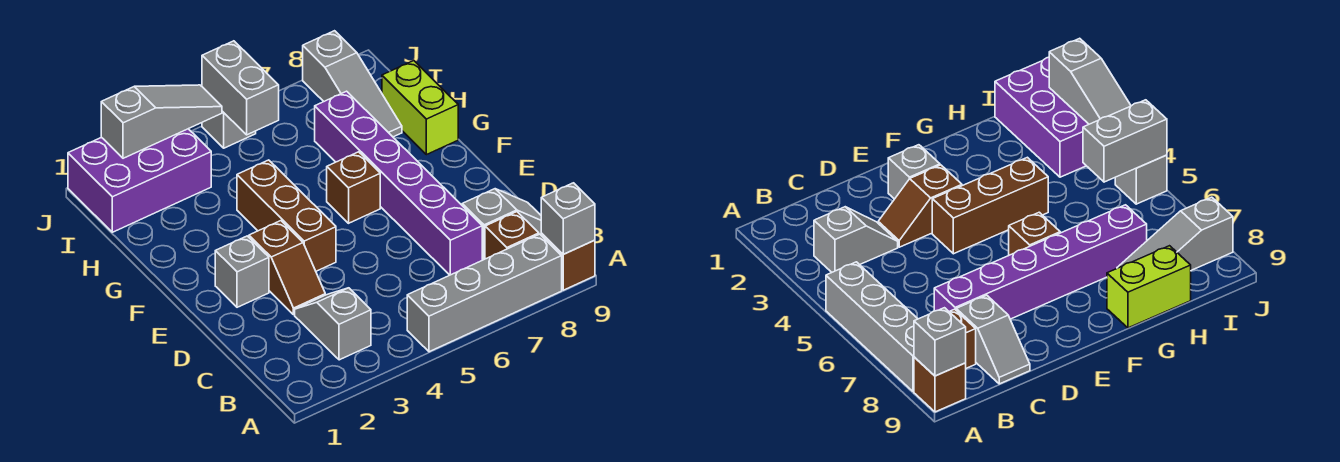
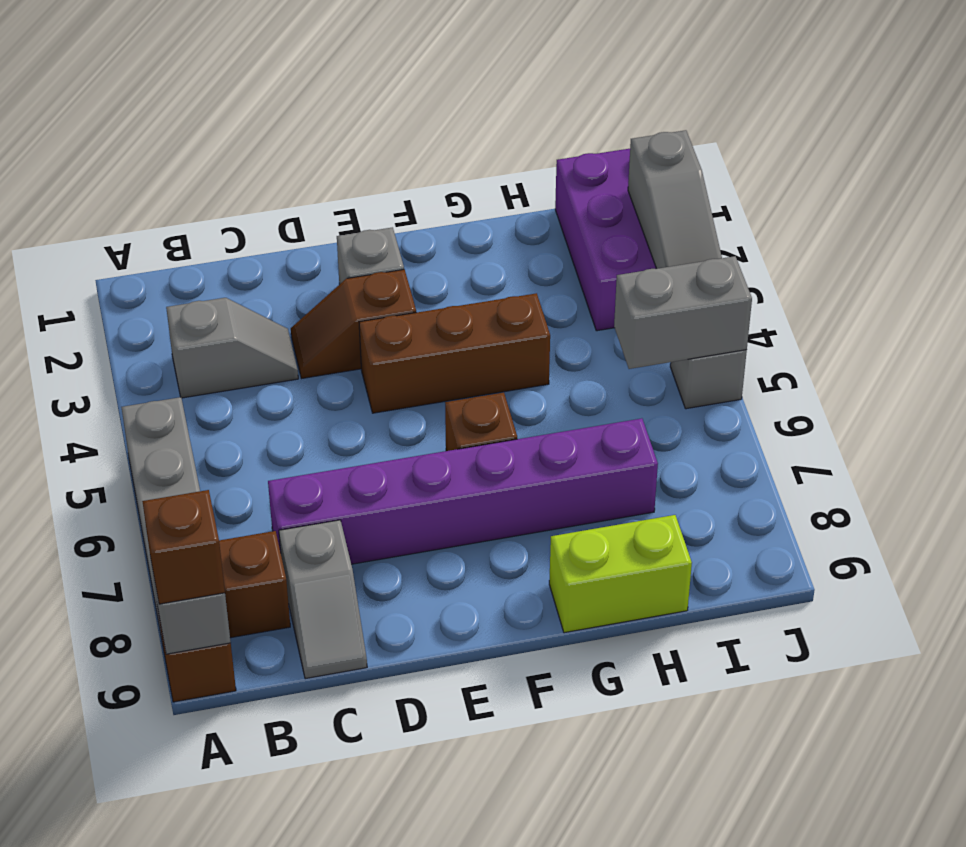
none -> brown 1x1 brick [142,490,225,604]
grey 1x3 slope [303,31,402,137] -> none

